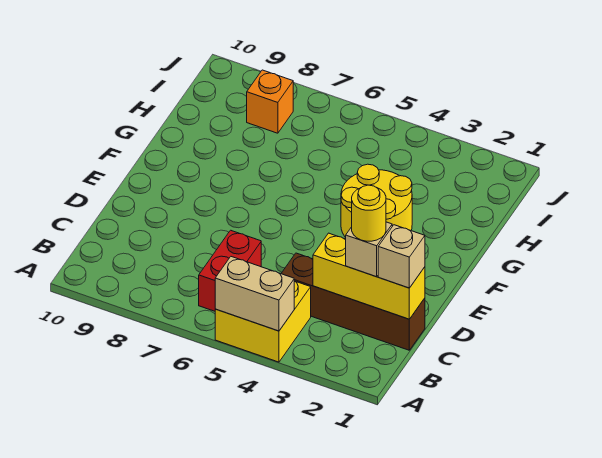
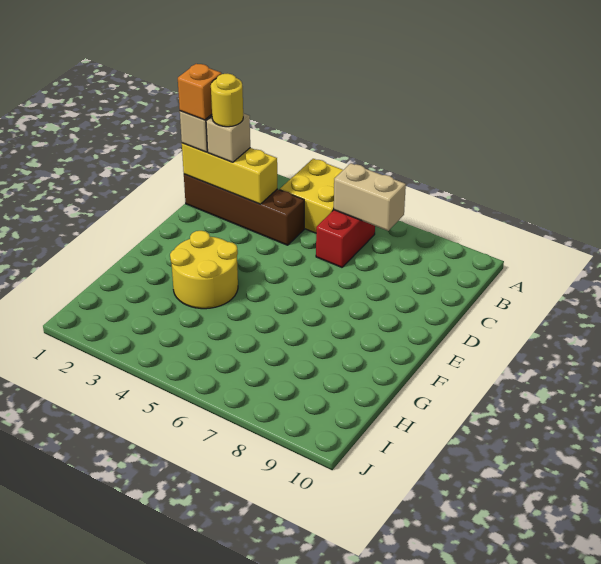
tan 1x2 brick [215,257,294,331] -> tan 1x2 brick moved to [334,163,406,231]
orange 1x1 brick [247,70,293,133] -> orange 1x1 brick moved to [178,64,222,120]

